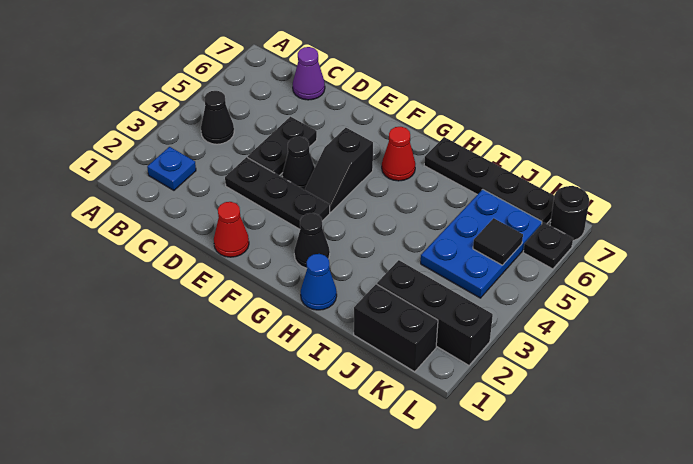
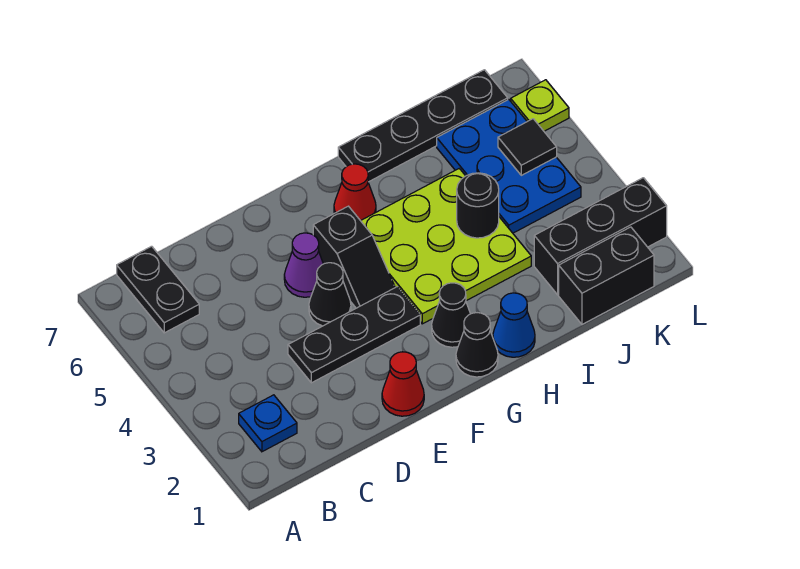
black 1x1 cone [201,91,234,144] -> black 1x1 cone moved to [456,313,498,377]
purple 1x1 cone [293,47,325,100] -> purple 1x1 cone moved to [284,233,323,297]
black 1x2 plate [248,117,317,176] -> black 1x2 plate moved to [117,246,199,333]
none -> lime 3x3 plate [361,169,531,324]
black 1x1 plate [523,222,573,269] -> lime 1x1 plate [511,80,569,131]
black 1x1 round brick [550,186,589,241] -> black 1x1 round brick moved to [457,173,499,238]

